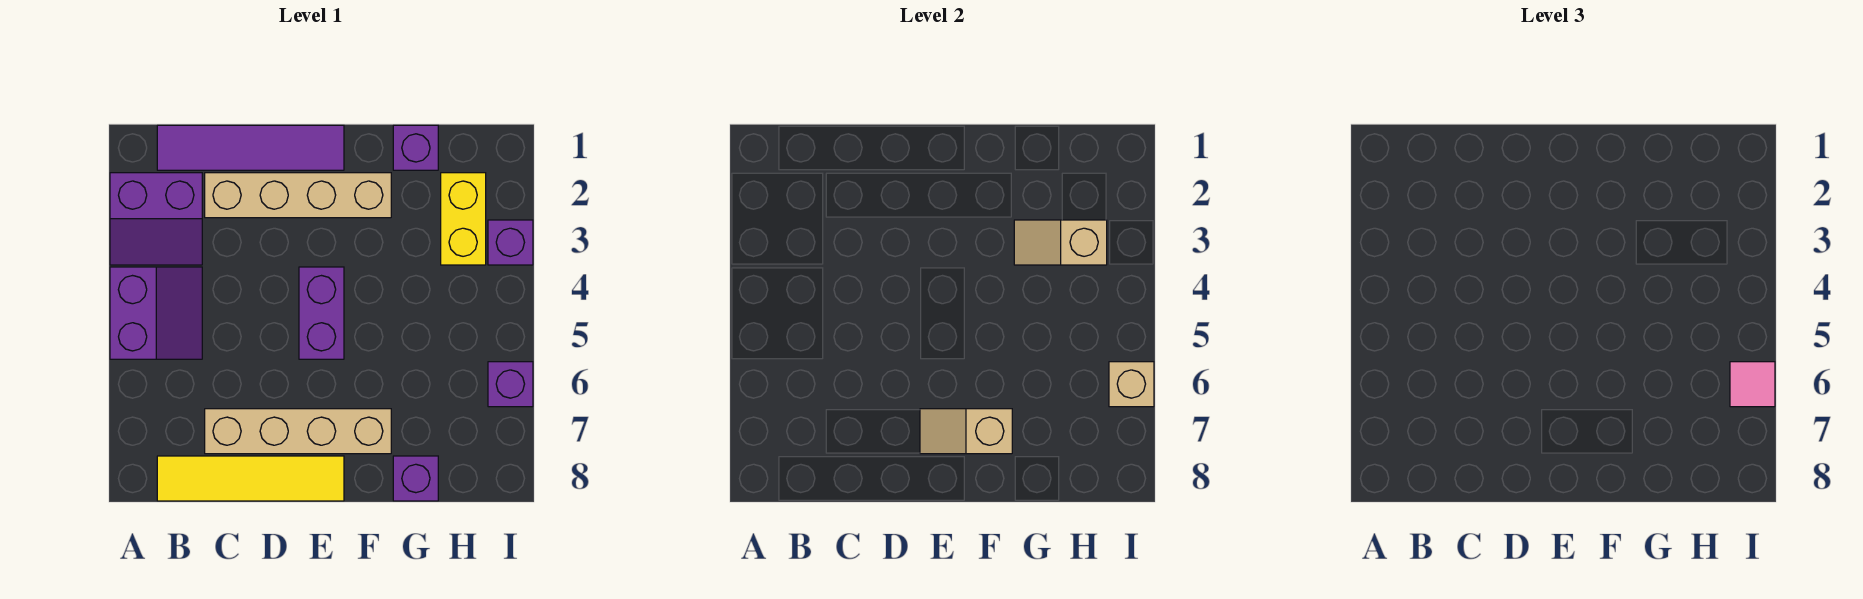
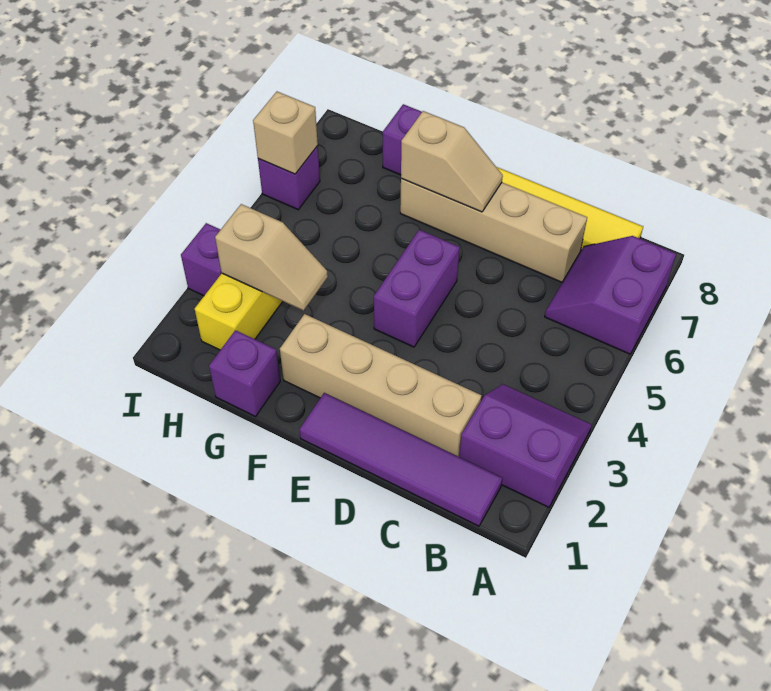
purple 2x2 slope [110,267,202,359] -> purple 2x2 slope moved to [545,236,676,354]
pink 1x1 tile [1730,362,1775,407] -> none

